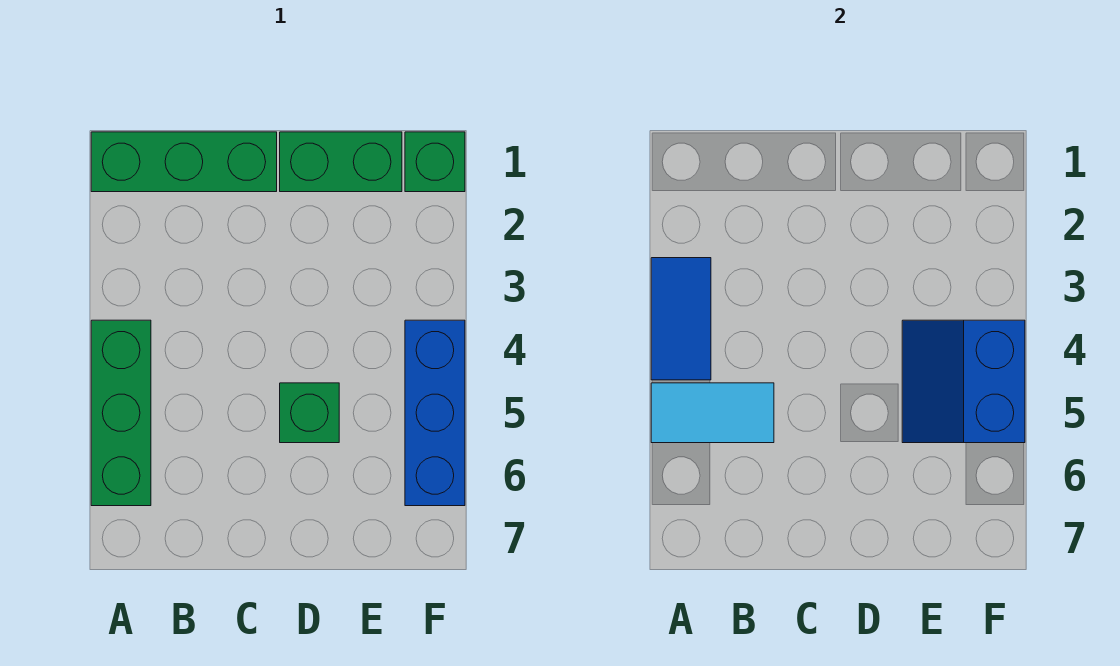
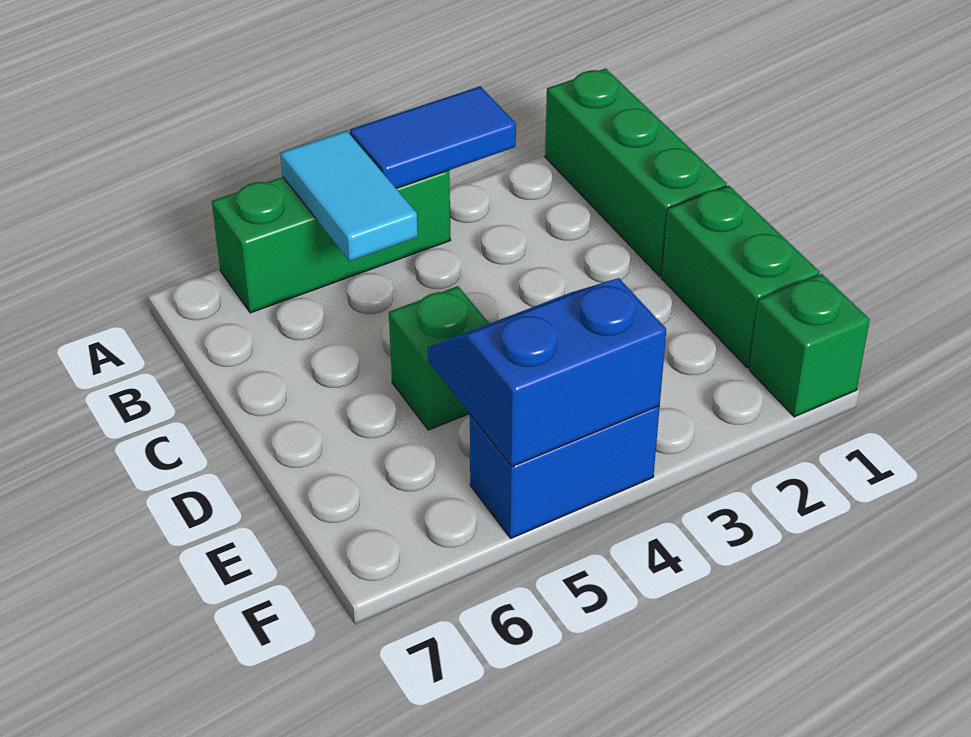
blue 1x3 brick [405,320,465,506] -> blue 1x2 brick [470,406,660,538]

